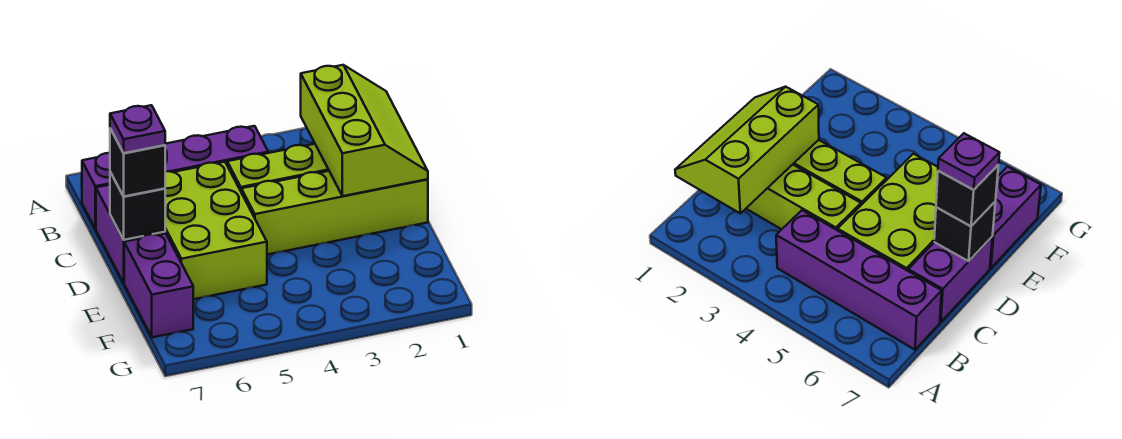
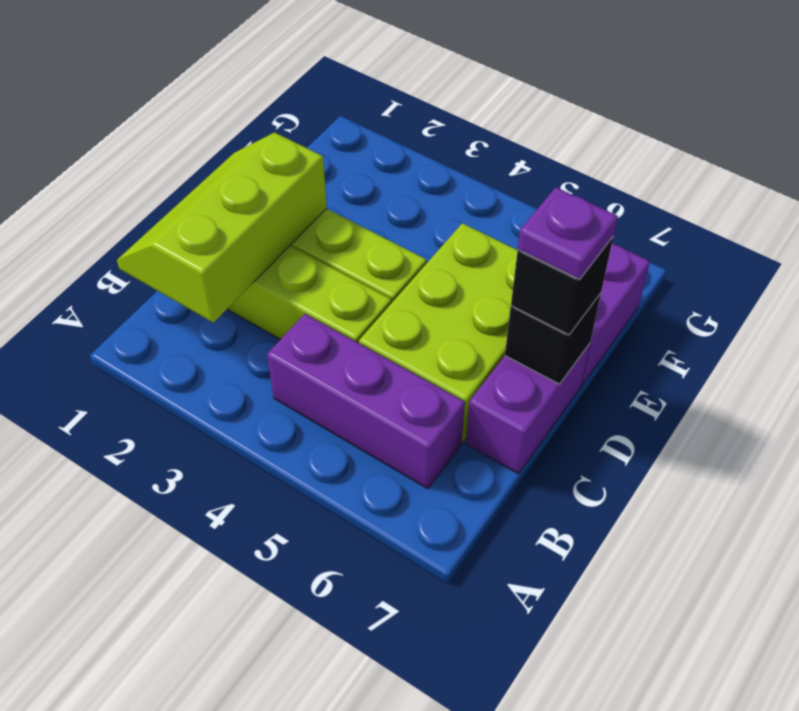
purple 1x4 brick [82,126,268,229] -> purple 1x3 brick [267,314,465,489]

